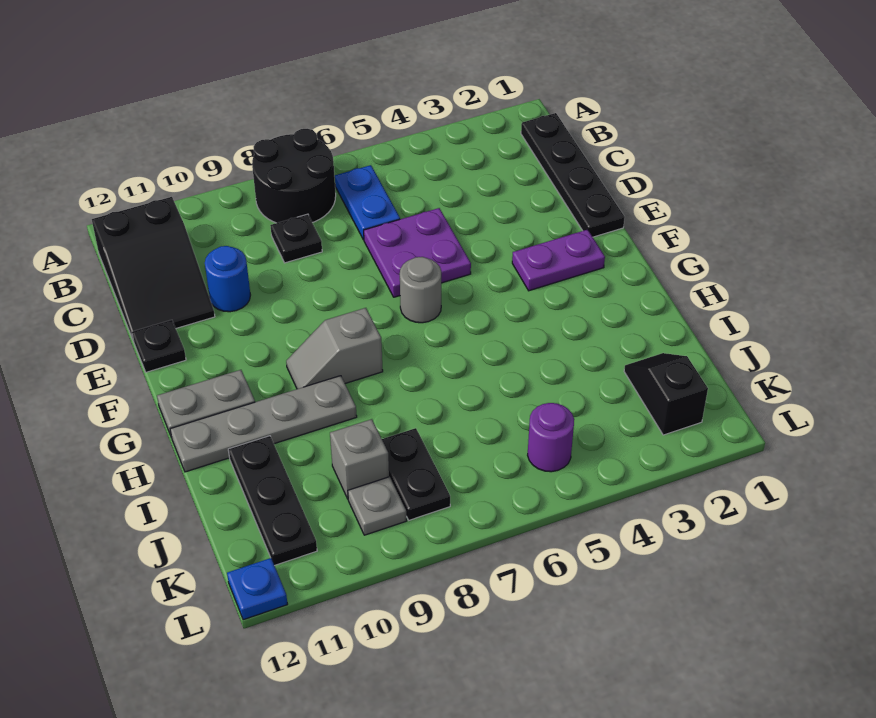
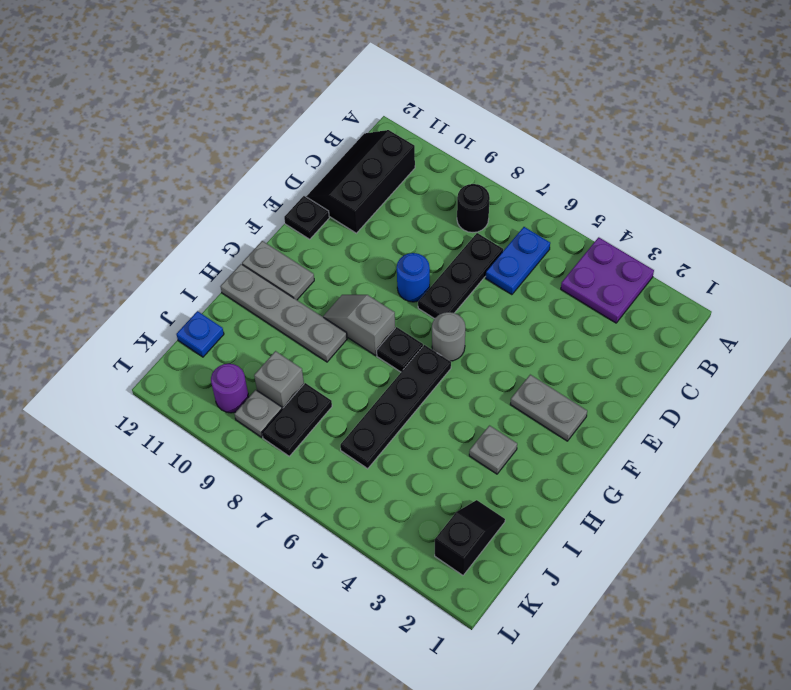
black 2x2 round brick [252,129,336,223] -> black 1x1 round brick [457,184,490,233]
black 1x4 plate [521,113,625,237] -> black 1x4 plate moved to [340,345,451,469]
black 2x3 slope [92,197,215,339] -> black 2x3 slope turned to [306,130,415,233]
black 1x1 plate [270,214,322,263] -> black 1x1 plate moved to [377,327,423,372]
purple 2x2 plate [364,208,471,297] -> purple 2x2 plate moved to [561,237,654,323]
blue 1x1 round brick [205,246,250,312] -> blue 1x1 round brick moved to [397,253,430,302]
purple 1x2 plate [512,230,605,291] -> grey 1x2 plate [510,375,587,441]
none -> grey 1x1 plate [469,426,517,474]
black 1x3 plate [228,436,317,566] -> black 1x3 plate moved to [418,233,503,319]
purple 1x1 round brick [528,403,574,472] -> purple 1x1 round brick moved to [211,364,249,413]
blue 1x1 plate [227,558,288,620] -> blue 1x1 plate moved to [176,311,224,357]

